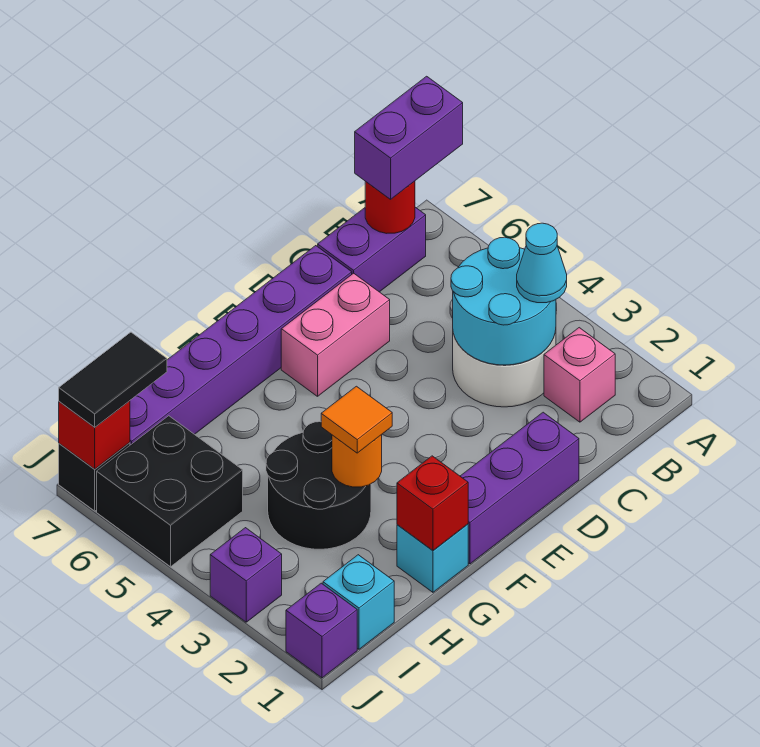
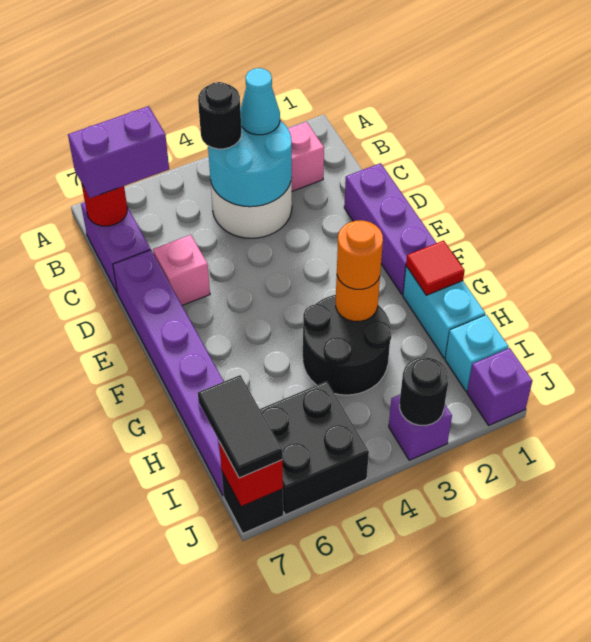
purple 1x2 brick [355,76,463,199] -> purple 1x2 brick turned to [68,106,169,198]
none -> black 1x1 round brick [198,82,241,149]
pink 1x2 brick [281,273,390,396] -> pink 1x1 brick [153,235,210,305]
cyan 1x1 brick [397,524,468,592] -> cyan 1x2 brick [403,266,485,358]
red 1x1 brick [397,456,468,550] -> red 1x1 tile [406,240,465,295]
orange 1x1 tile [321,386,392,453] -> orange 1x1 round brick [337,221,383,289]
none -> black 1x1 round brick [400,357,449,425]

